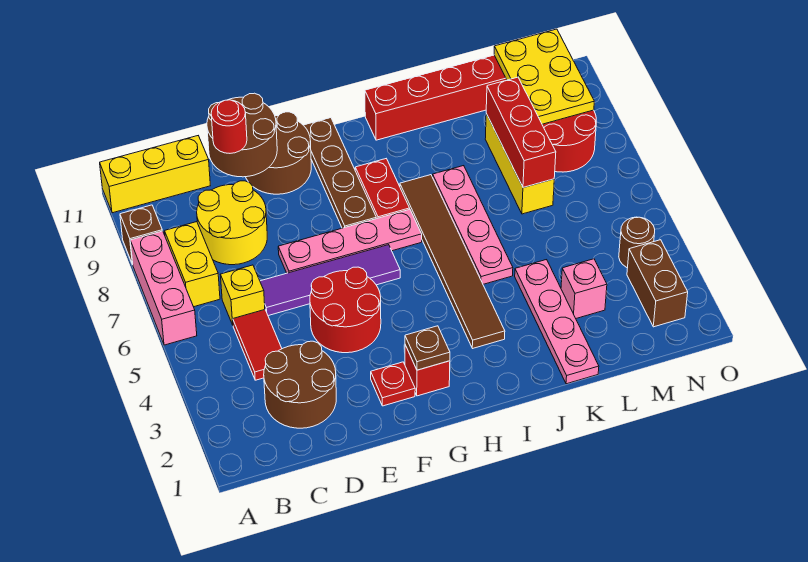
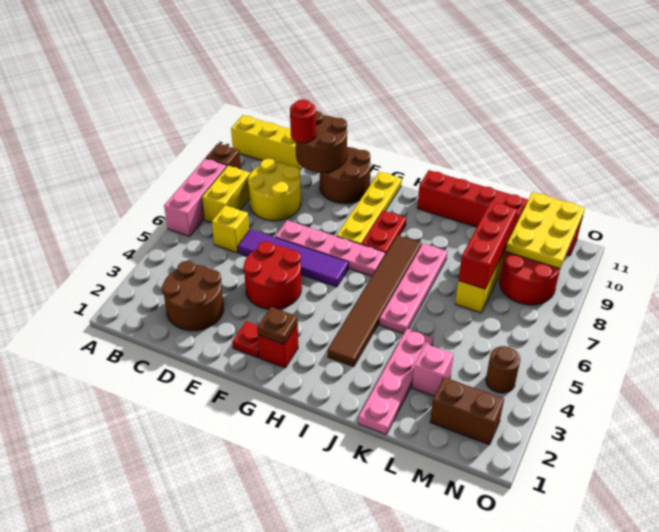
red 1x2 tile [233,310,282,380] -> none
brown 1x4 plate [304,118,376,228] -> yellow 1x4 plate [336,172,402,244]
brown 1x2 brick [627,240,688,327] -> brown 1x2 brick turned to [430,377,504,445]

